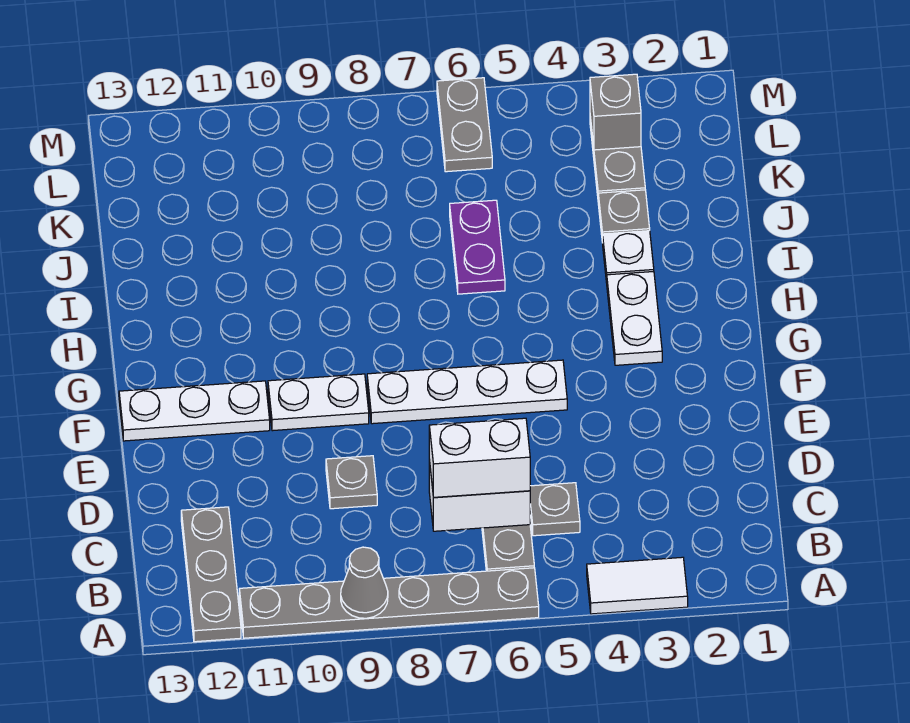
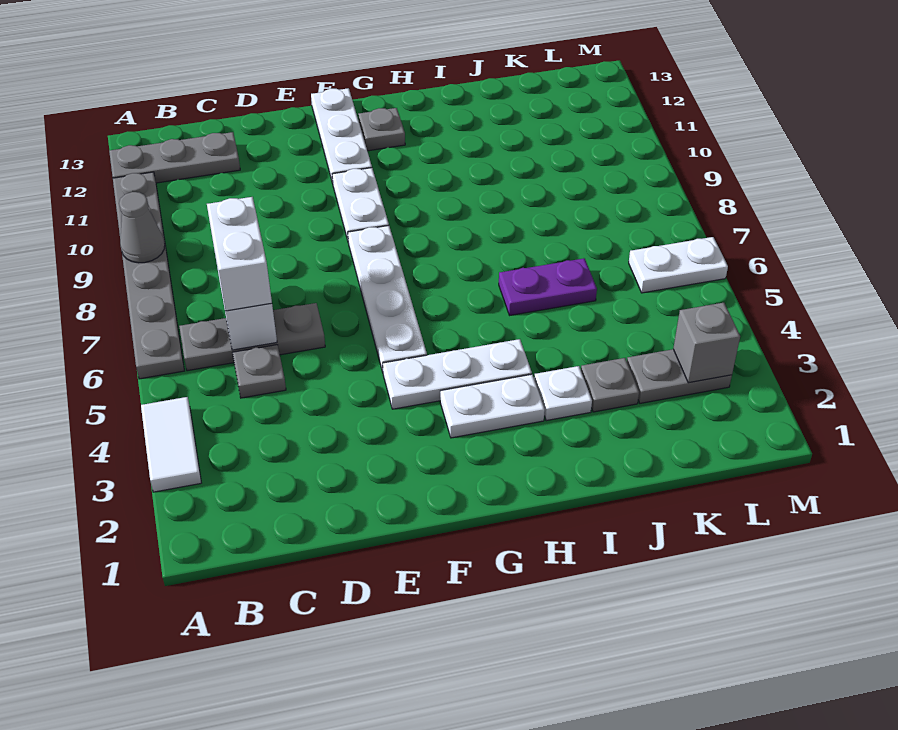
grey 1x1 plate [326,456,377,509] -> grey 1x1 plate moved to [358,108,405,151]
none -> white 1x3 plate [383,339,532,409]
grey 1x2 plate [437,78,492,172] -> white 1x2 plate [629,237,728,293]

